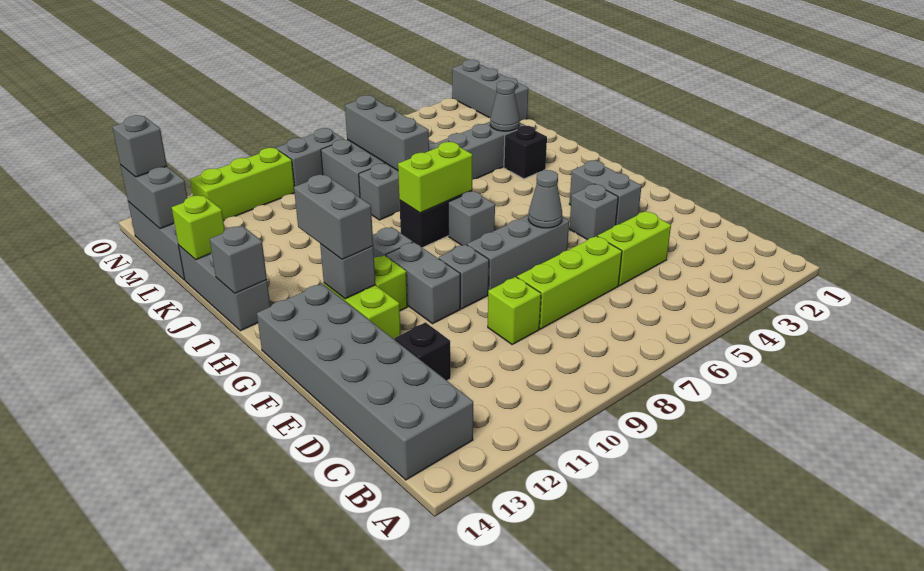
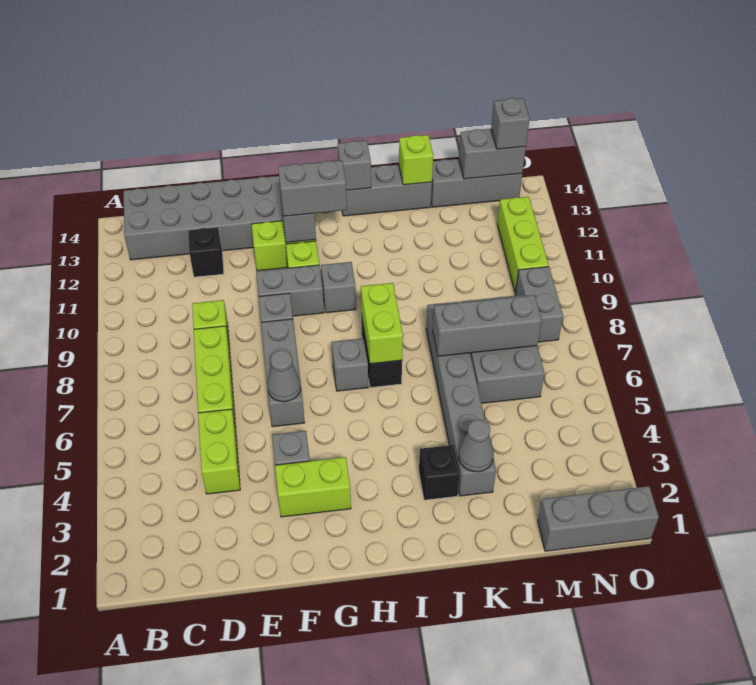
grey 1x2 brick [569,161,641,225] -> lime 1x2 brick [275,457,351,517]

